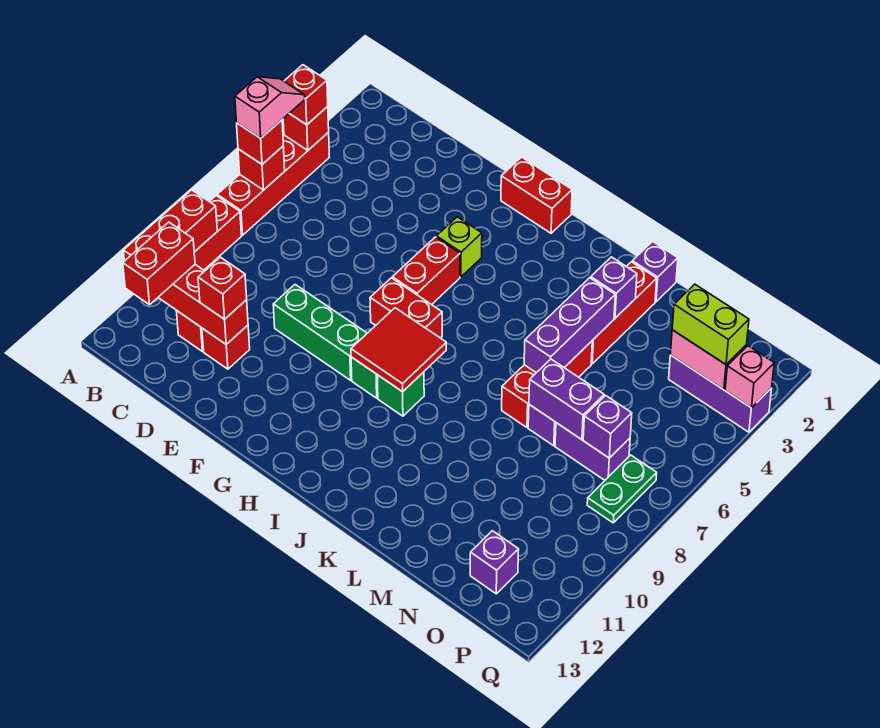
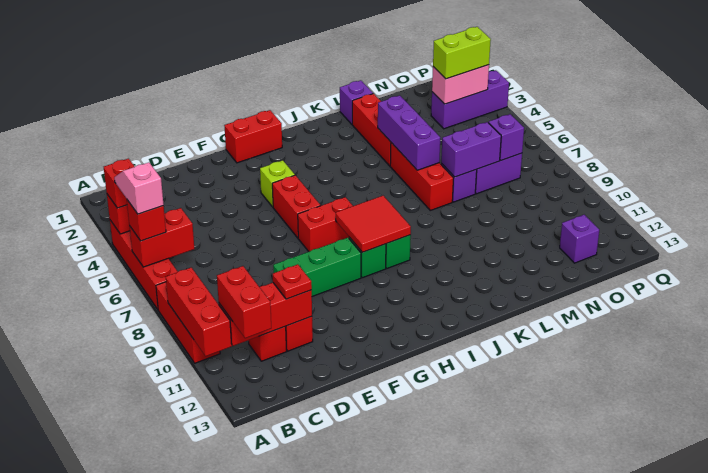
red 1x1 brick [238,146,285,190] -> red 1x2 brick [130,208,194,267]
red 1x1 brick [198,257,247,319] -> red 1x1 plate [273,264,312,299]
purple 1x1 brick [591,257,637,318] -> none
green 1x2 plate [587,455,657,523] -> none
pink 1x1 brick [725,346,774,408] -> none

